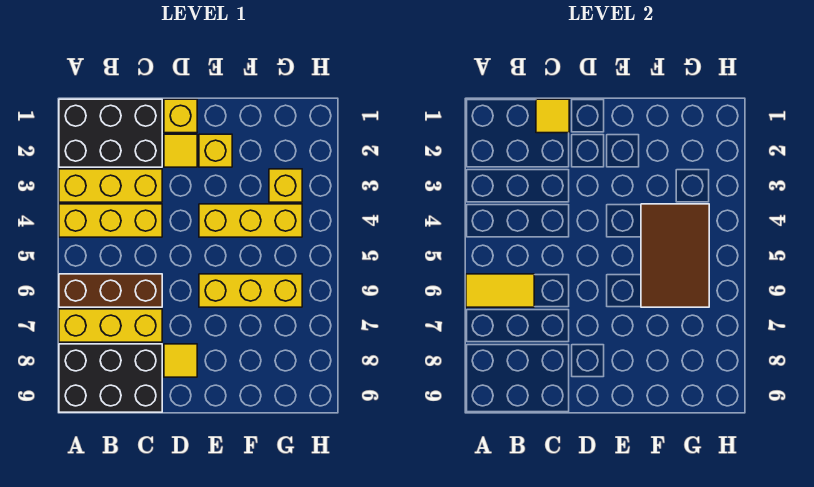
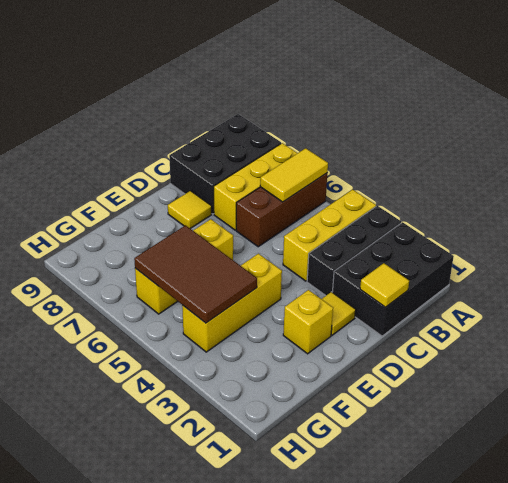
yellow 1x3 brick [59,169,162,202] -> black 1x3 brick [307,206,401,296]
yellow 1x1 brick [164,99,197,133] -> none
yellow 1x1 brick [269,169,302,202] -> none

